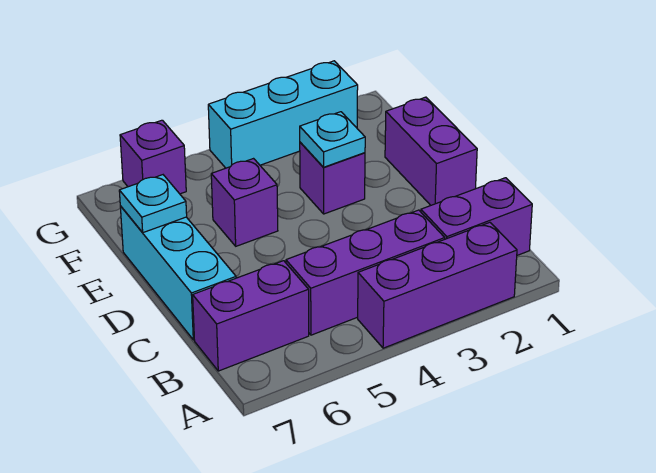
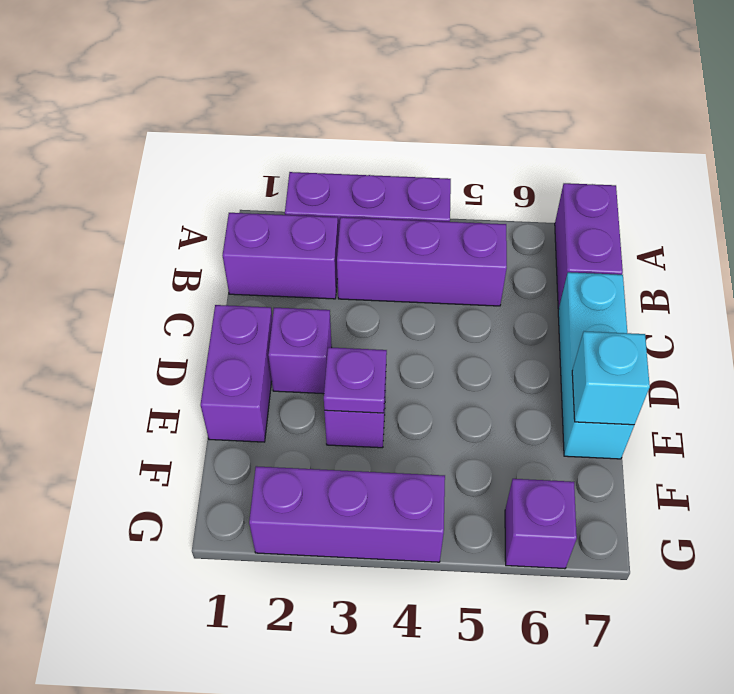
purple 1x2 brick [193,261,309,371] -> purple 1x2 brick turned to [555,183,623,309]
cyan 1x1 plate [300,112,365,167] -> purple 1x1 plate [324,347,387,413]
purple 1x1 brick [211,159,278,246] -> purple 1x1 brick moved to [268,308,332,394]
cyan 1x1 plate [119,175,187,233] -> cyan 1x1 brick [572,331,650,425]
cyan 1x3 brick [208,61,358,168] -> purple 1x3 brick [249,466,445,562]

